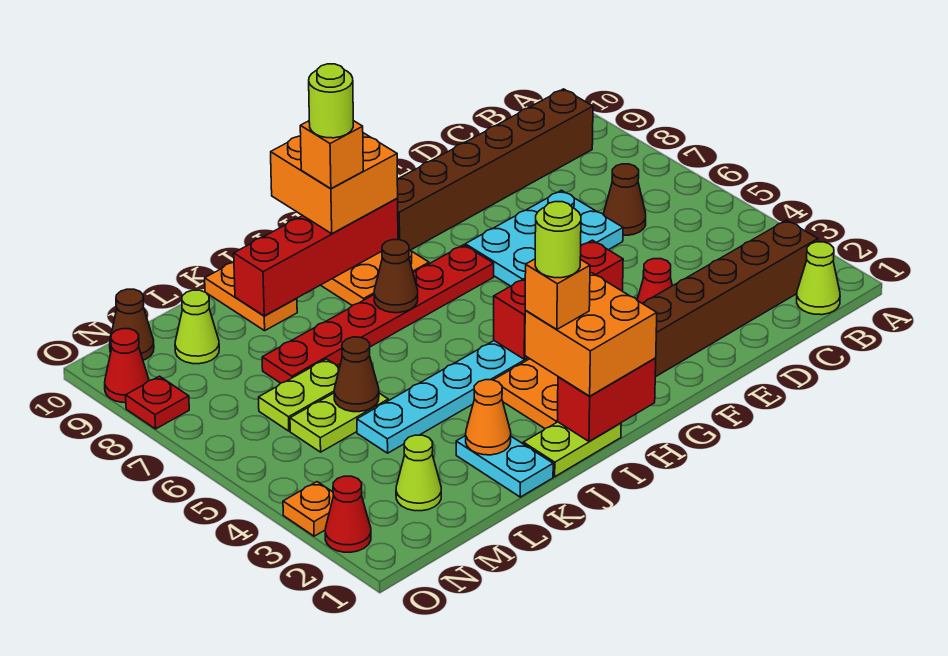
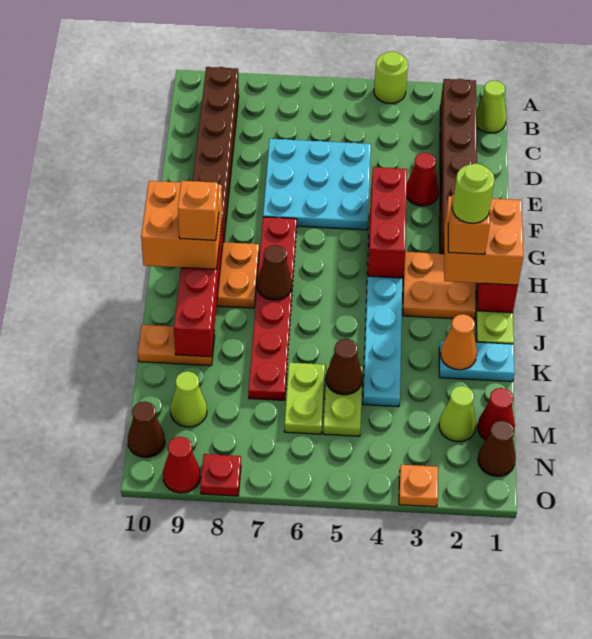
brown 1x1 cone [603,164,646,235] -> brown 1x1 cone moved to [478,421,516,476]
cyan 2x3 plate [465,190,623,286] -> cyan 3x3 plate [263,139,371,230]
lime 1x1 round brick [309,64,353,138] -> lime 1x1 round brick moved to [374,51,408,103]
red 1x1 cone [325,476,371,552] -> red 1x1 cone moved to [477,388,515,440]

